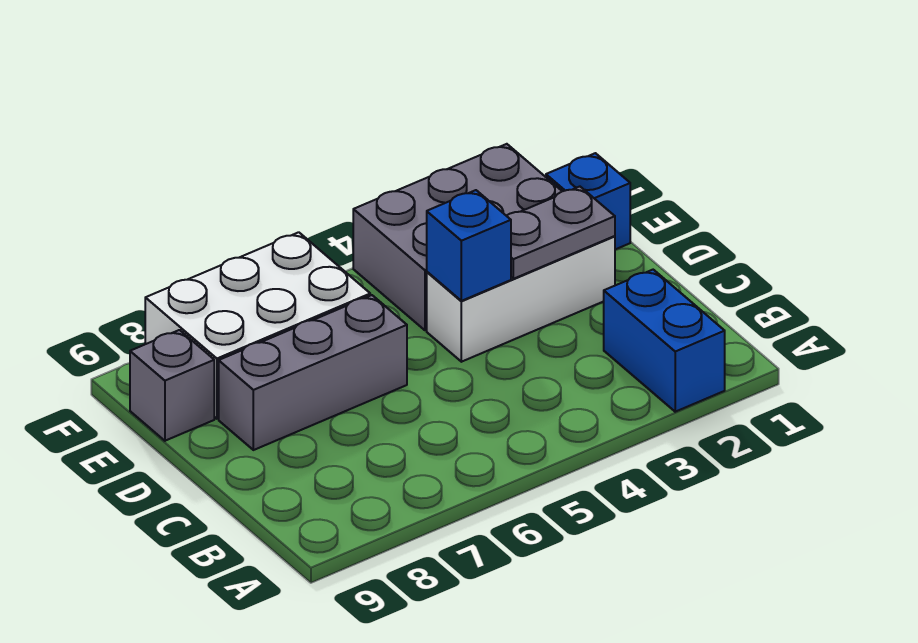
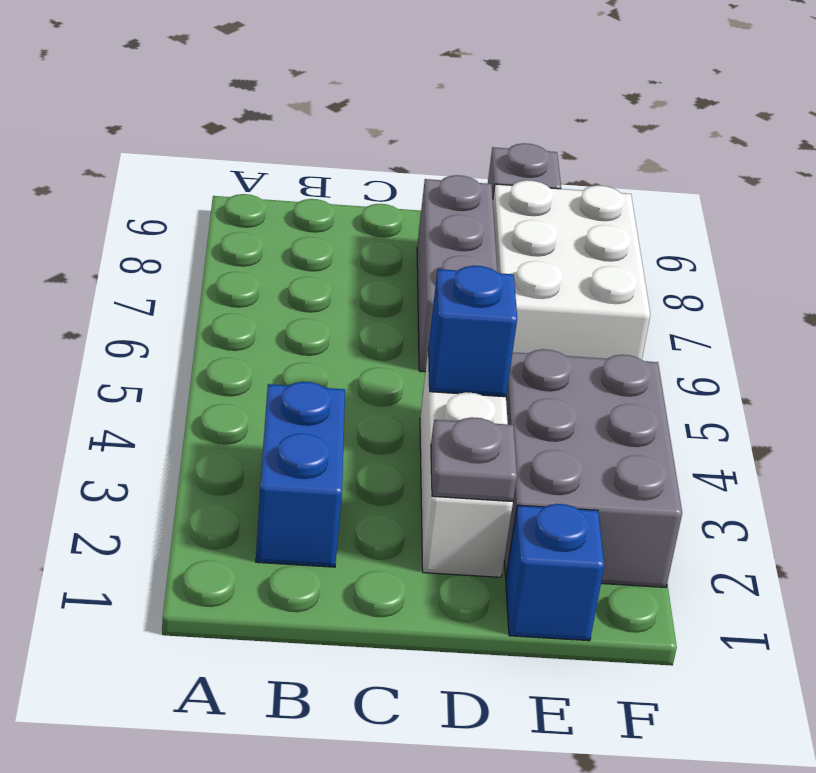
blue 1x2 brick [604,270,725,412] -> blue 1x2 brick turned to [256,382,345,567]
grey 1x2 plate [507,187,615,279] -> grey 1x1 plate [431,417,517,501]

